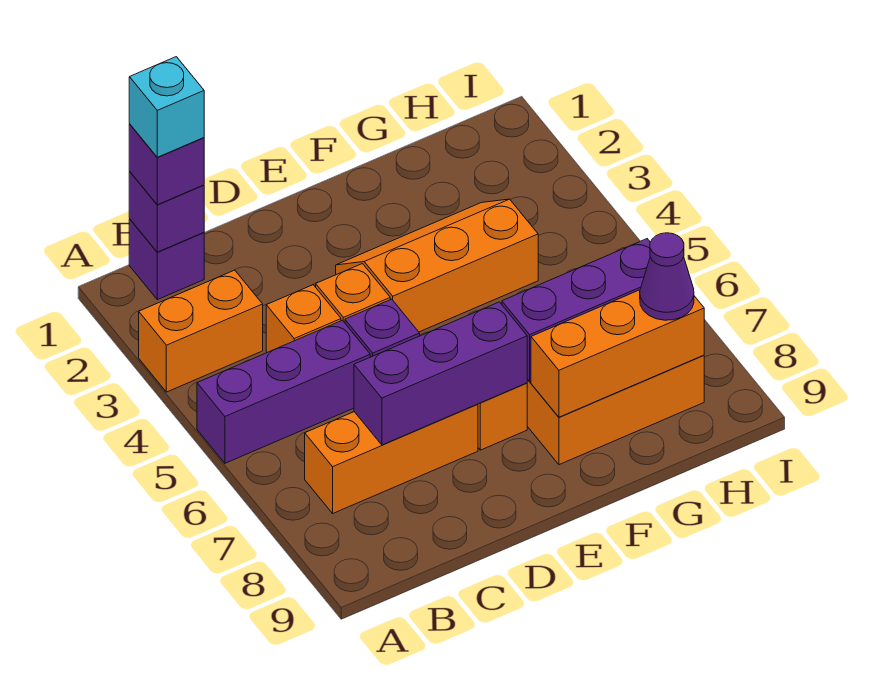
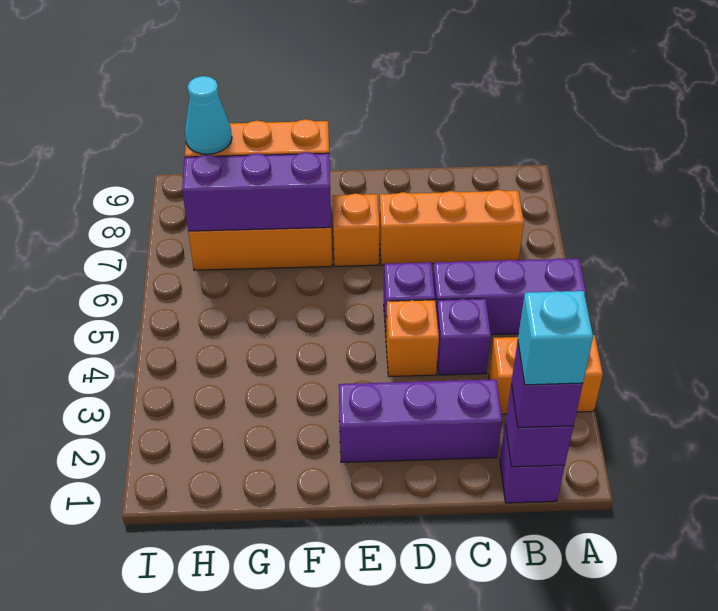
orange 1x1 brick [266,285,341,352] -> purple 1x1 brick [437,299,491,375]
purple 1x3 brick [354,302,527,445] -> purple 1x3 brick moved to [339,379,502,462]
orange 2x3 slope [336,199,538,332] -> none
purple 1x1 cone [640,233,694,320] -> cyan 1x1 cone [185,76,232,154]

